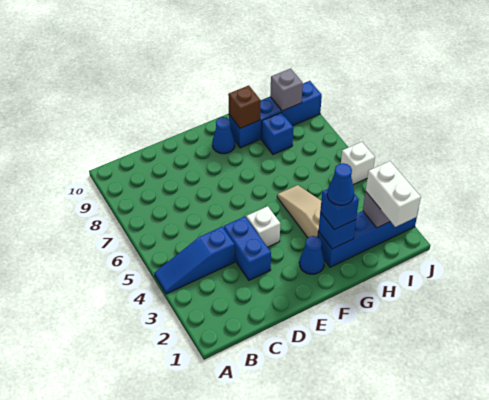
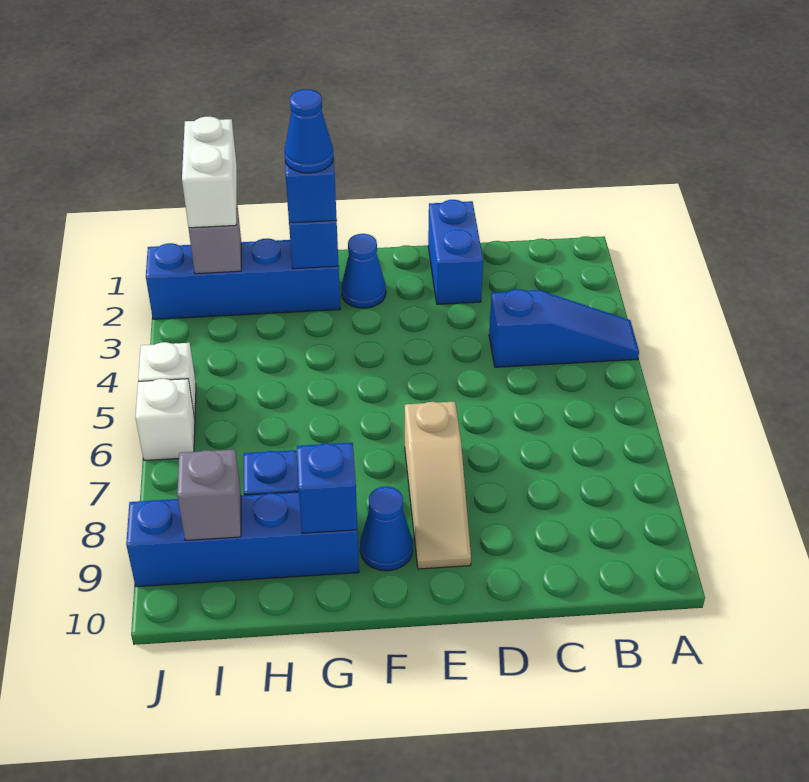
blue 1x2 brick [224,217,271,280] -> blue 1x2 brick moved to [428,200,483,304]
white 1x1 brick [246,206,280,247] -> white 1x1 brick moved to [135,379,195,460]
tan 1x3 slope [277,185,321,238] -> tan 1x3 slope moved to [405,401,471,569]
brown 1x1 brick [228,86,261,128] -> blue 1x1 brick [297,443,357,533]

